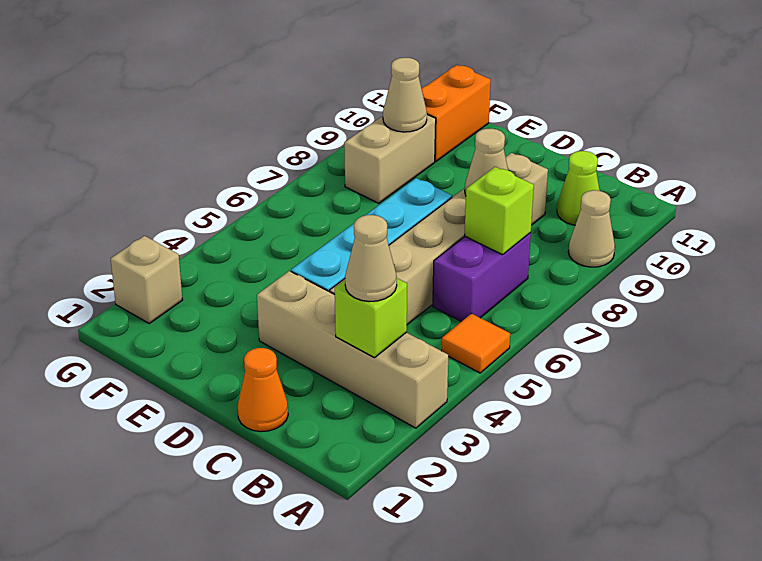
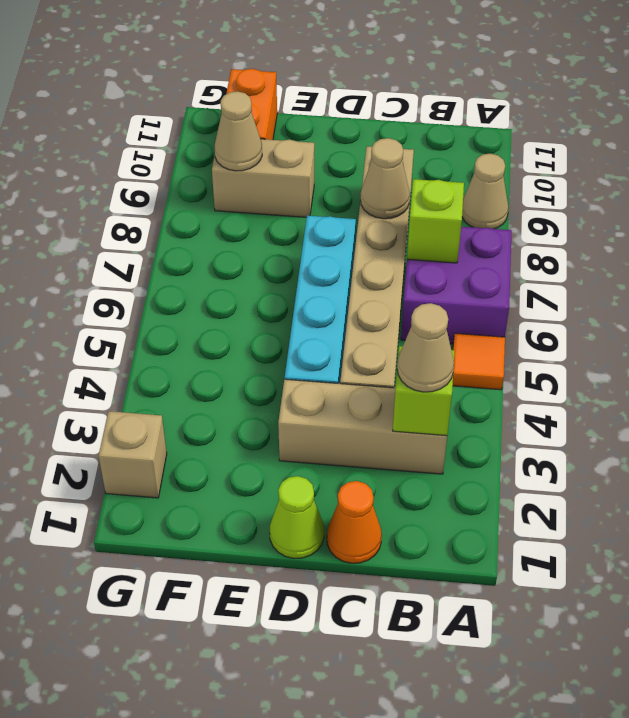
tan 1x4 brick [257,271,448,428] -> tan 1x3 brick [278,379,447,474]
purple 1x2 brick [433,233,531,322] -> purple 2x2 brick [401,227,512,344]
lime 1x1 cone [557,151,600,225] -> lime 1x1 cone moved to [270,476,324,559]
tan 1x2 brick [344,115,436,203] -> tan 1x2 brick turned to [212,139,314,217]

